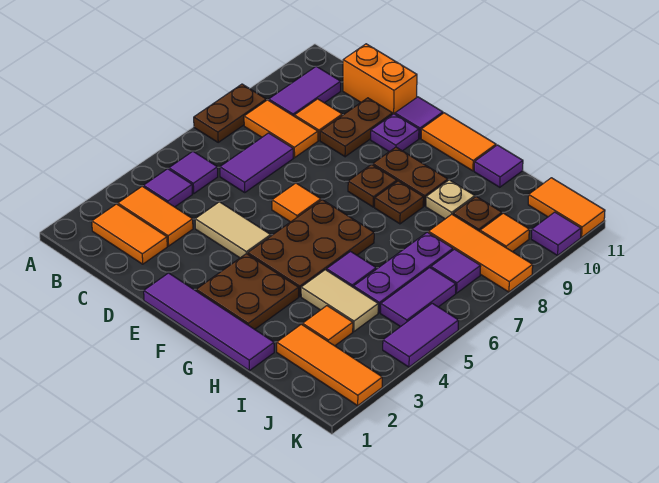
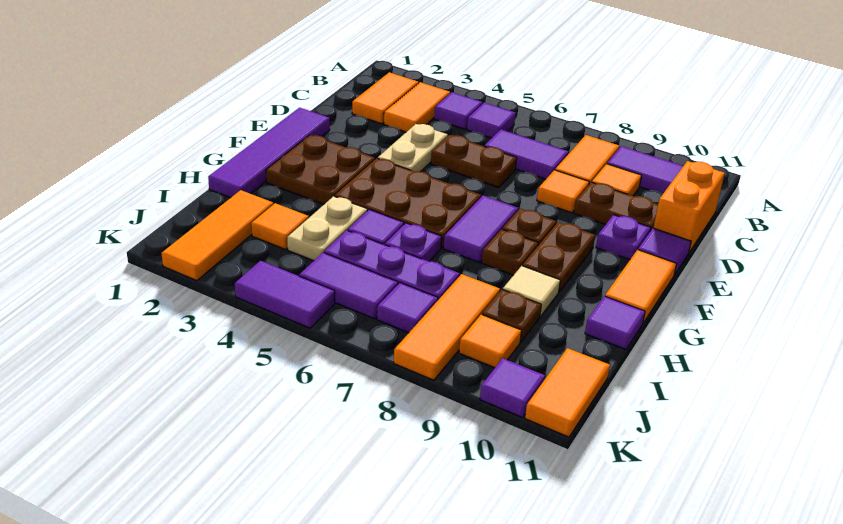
brown 1x2 plate [194,84,266,142] -> brown 1x2 plate moved to [431,135,517,188]
tan 1x2 tile [195,202,271,258] -> tan 1x2 plate [378,124,448,172]
orange 1x1 tile [272,183,321,222] -> orange 1x1 tile moved to [537,170,589,213]
none -> purple 1x2 tile [444,196,518,263]
tan 1x2 tile [301,270,378,331] -> tan 1x2 plate [287,196,368,261]
none -> purple 1x1 plate [385,223,442,262]
tan 1x1 plate [426,180,475,219] -> tan 1x1 tile [503,266,560,317]

